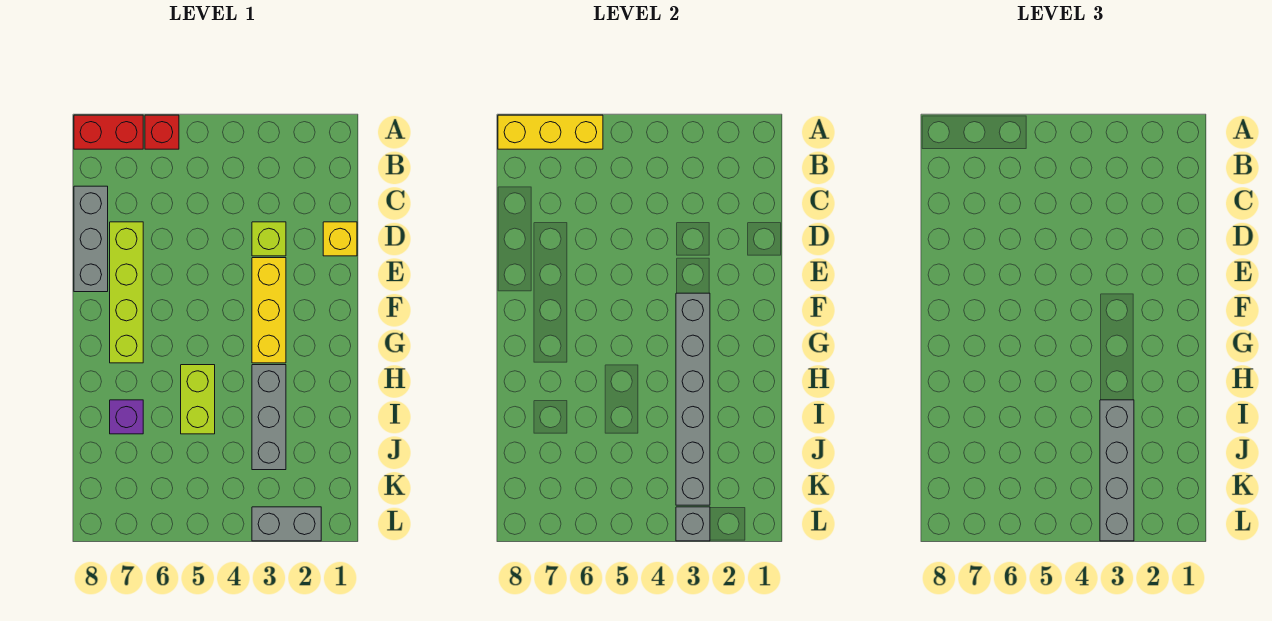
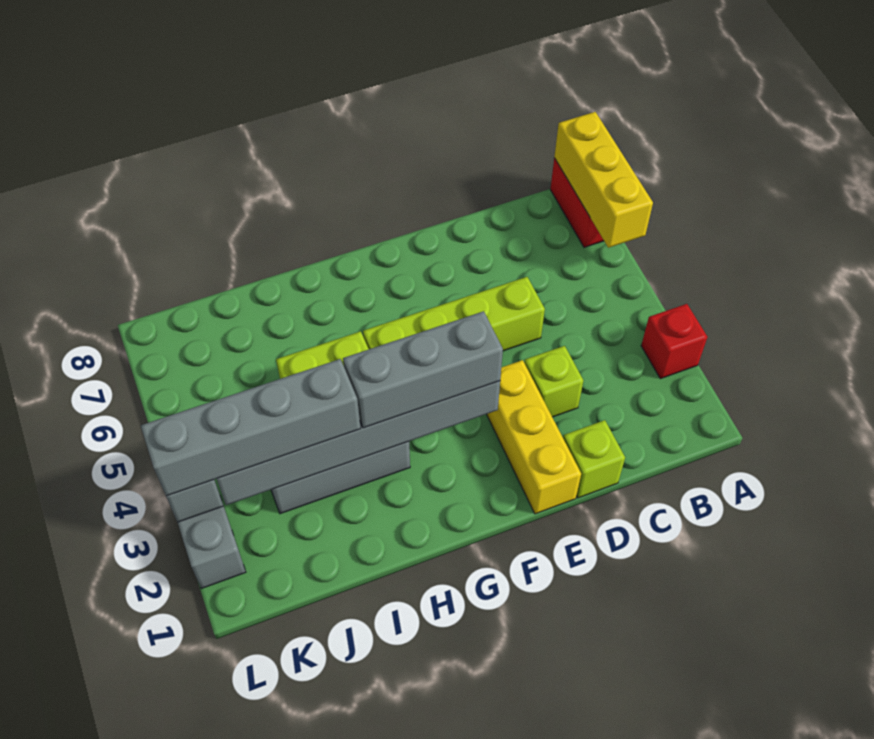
red 1x1 brick [145,115,179,149] -> red 1x1 brick moved to [641,304,707,379]
grey 1x3 brick [74,186,108,292] -> grey 1x3 brick moved to [343,311,503,428]
yellow 1x1 brick [323,222,357,256] -> lime 1x1 brick [563,420,625,498]
lime 1x4 brick [110,222,143,363] -> lime 1x4 brick moved to [363,277,545,351]
yellow 1x3 brick [252,258,286,363] -> yellow 1x3 brick turned to [487,360,581,514]
purple 1x1 brick [110,400,143,434] -> none

